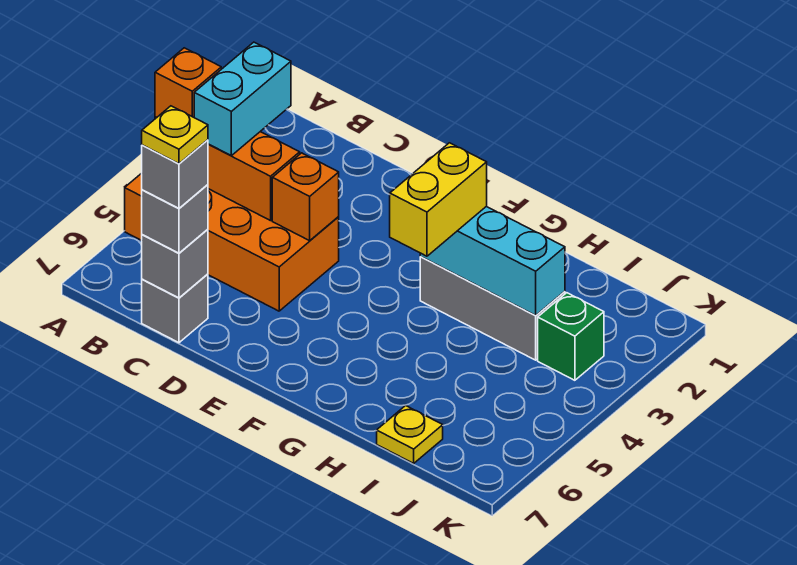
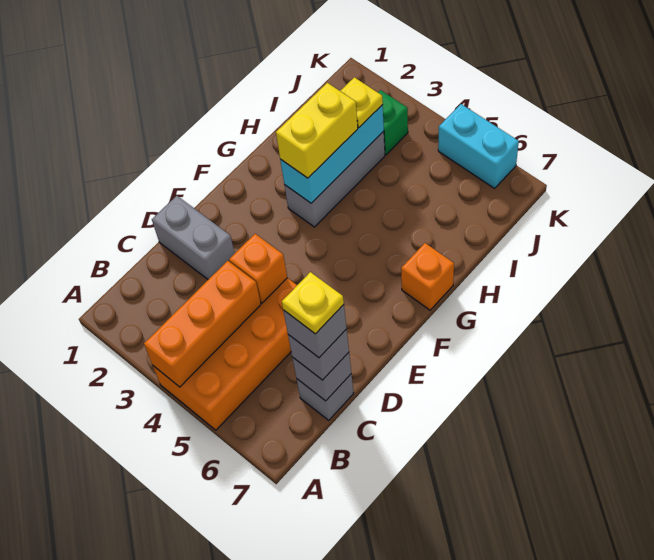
orange 1x1 brick [155,48,221,117] -> orange 1x1 brick moved to [401,243,454,310]
cyan 1x2 brick [194,42,291,156] -> cyan 1x2 brick moved to [438,104,519,188]
none -> grey 1x2 brick [152,196,235,279]
yellow 1x2 brick [390,143,487,256] -> yellow 1x2 brick turned to [276,83,358,178]
yellow 1x1 plate [377,406,443,463] -> yellow 1x1 plate moved to [340,77,383,128]

